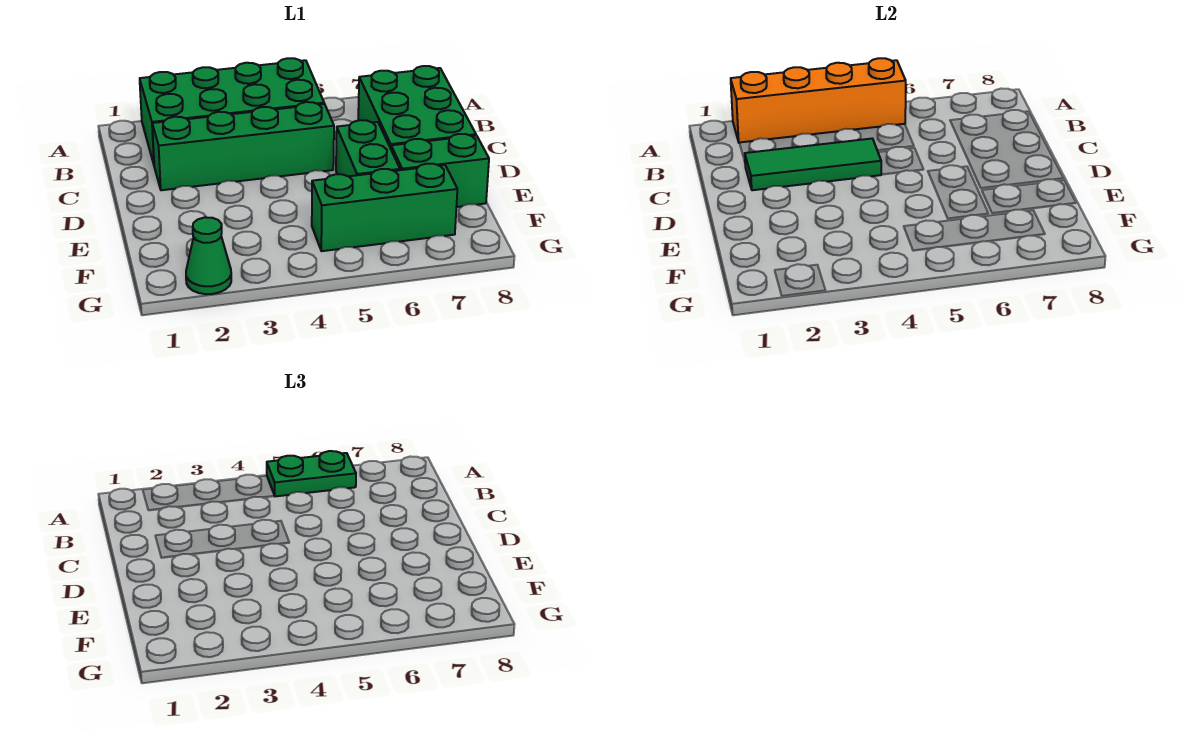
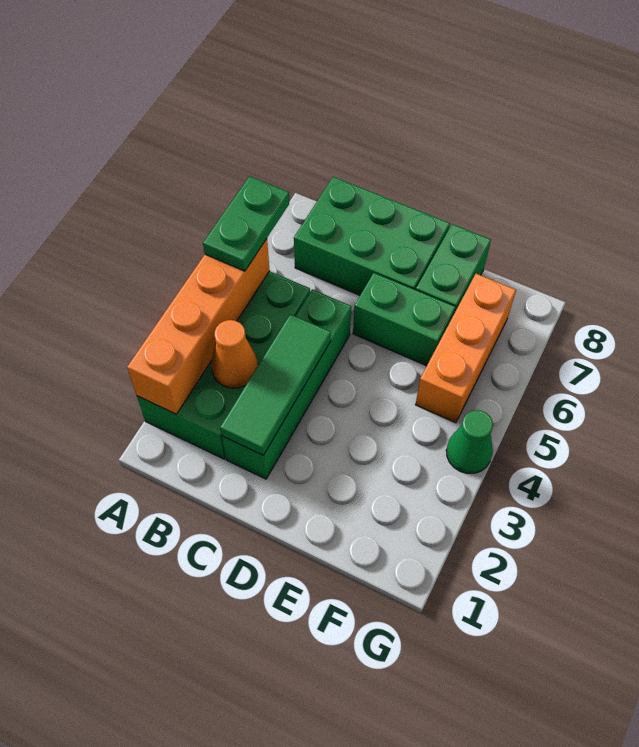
none -> orange 1x1 cone [211,320,258,388]
green 1x3 brick [312,164,457,251] -> orange 1x3 brick [416,274,516,423]
green 1x1 cone [186,217,231,294] -> green 1x1 cone moved to [446,410,493,473]

